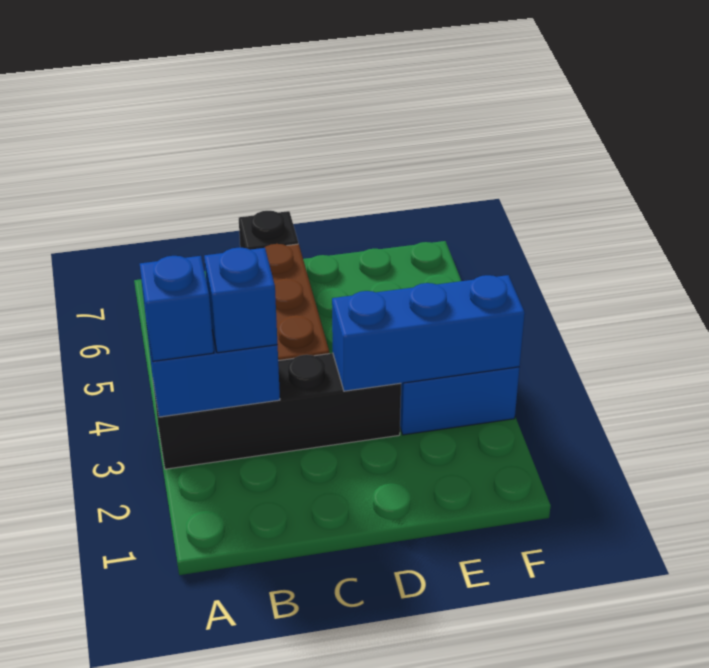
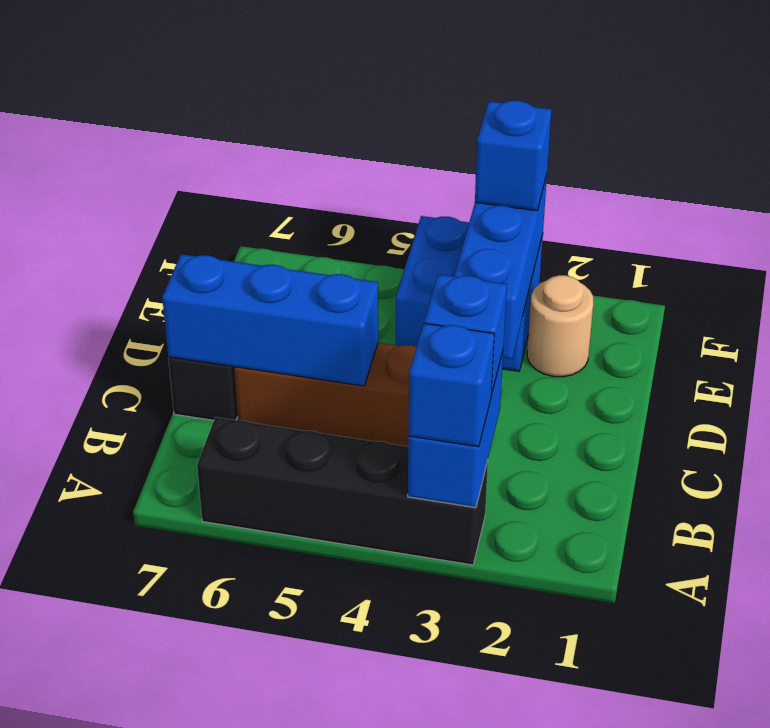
black 1x4 brick [153,353,401,469] -> black 1x4 brick turned to [197,417,488,565]
none -> blue 1x3 brick [162,254,378,386]
none -> tan 1x1 round brick [527,275,593,377]
none -> blue 1x1 brick [475,100,551,211]

